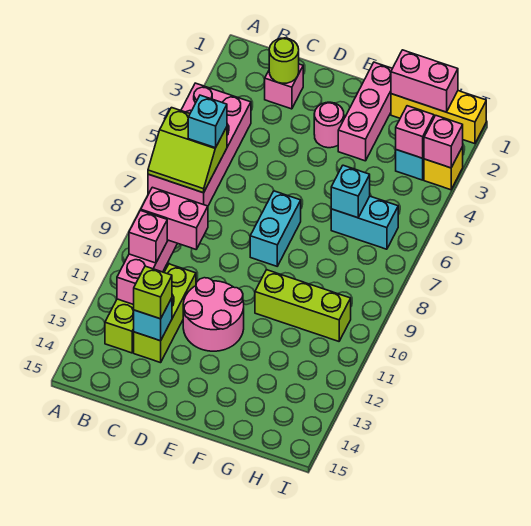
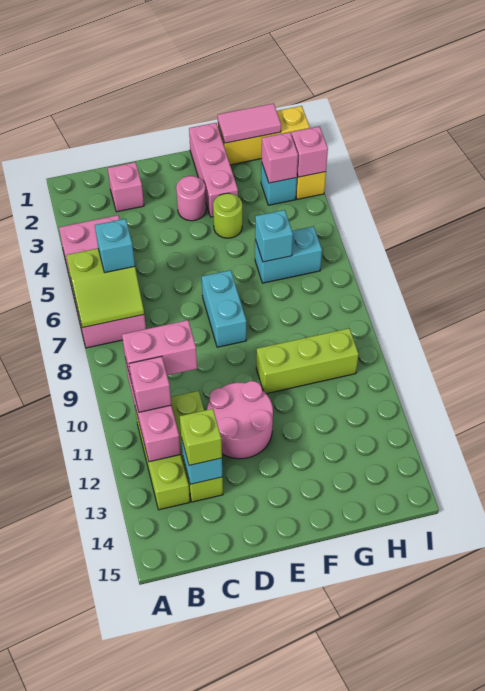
lime 1x1 round brick [269,38,299,83] -> lime 1x1 round brick moved to [213,193,242,238]
pink 1x2 brick [391,50,458,112] -> pink 1x2 tile [218,104,281,143]

